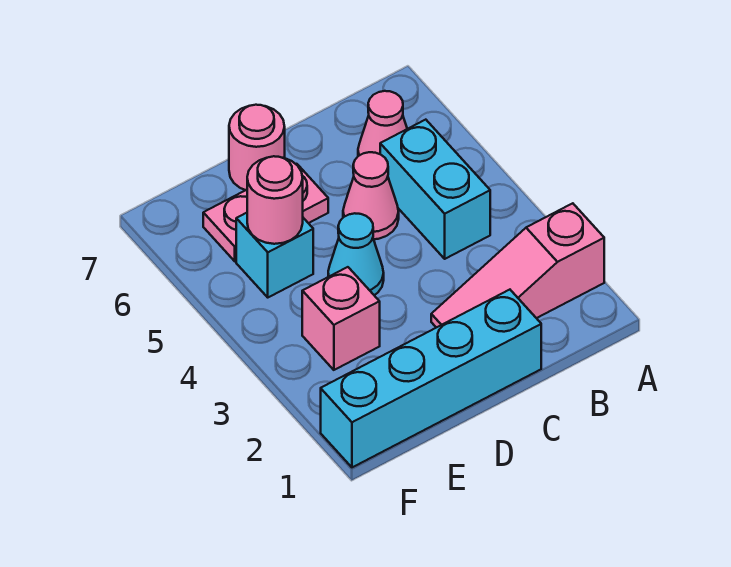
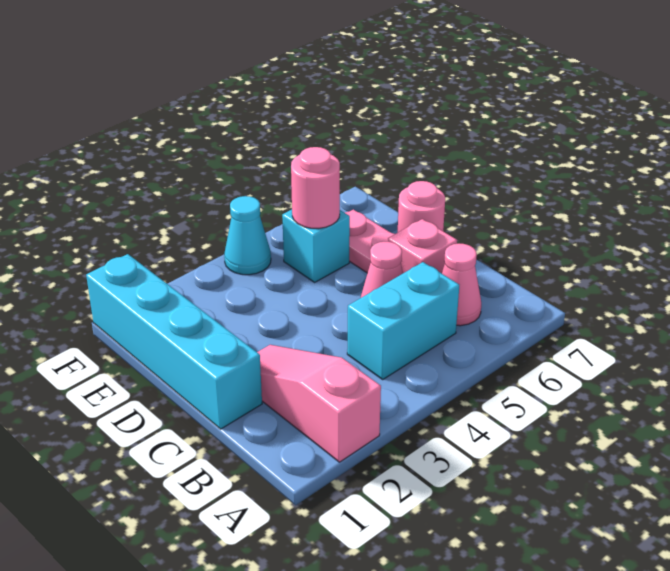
cyan 1x1 cone [328,213,384,295] -> cyan 1x1 cone moved to [224,196,271,275]
pink 1x1 brick [302,267,380,370] -> pink 1x1 brick moved to [388,219,457,273]

